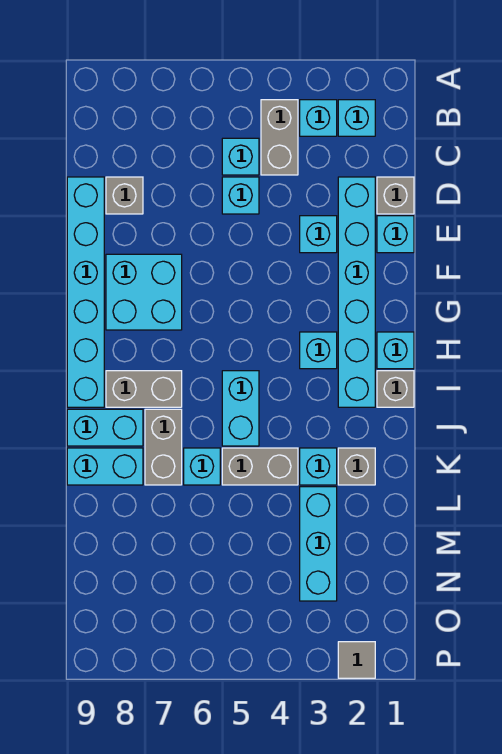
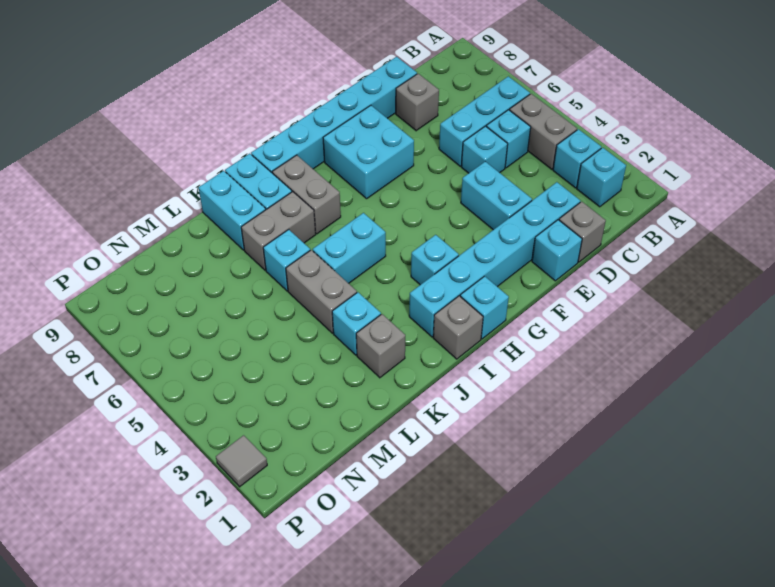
grey 1x2 brick [261,100,298,175] -> grey 1x2 brick turned to [510,94,577,169]
cyan 1x1 brick [300,216,337,253] -> cyan 1x2 brick [461,162,532,230]
cyan 1x3 brick [300,487,337,601] -> cyan 1x3 brick moved to [439,76,530,166]

